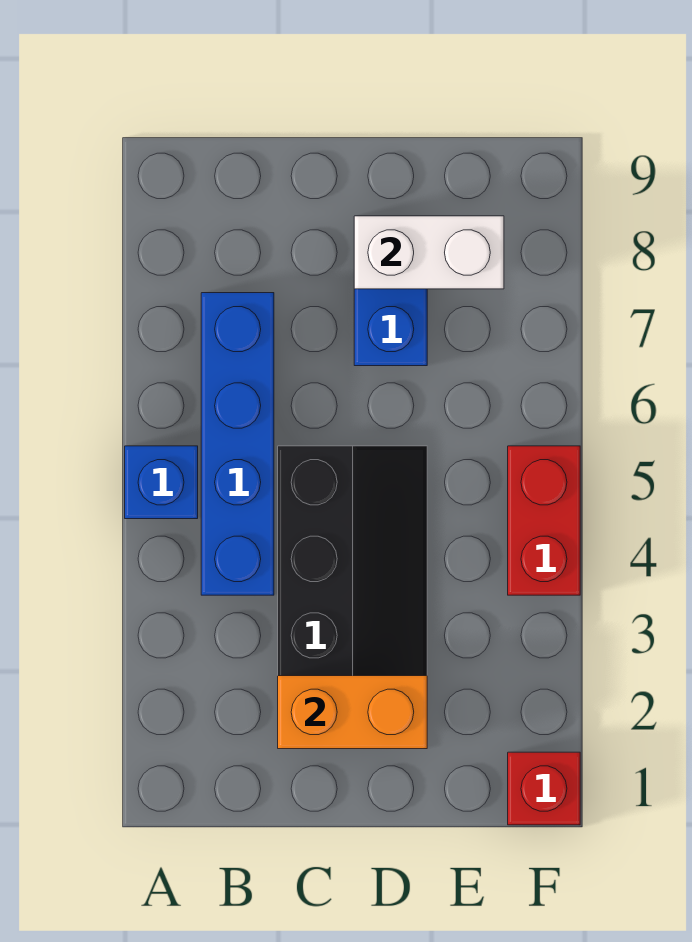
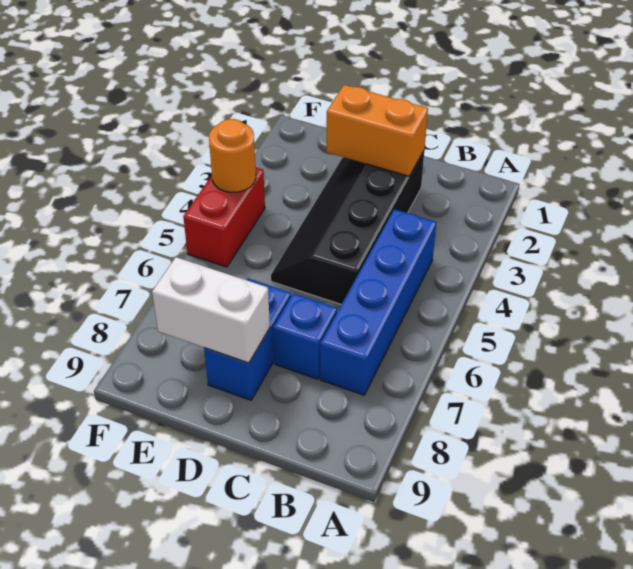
blue 1x1 brick [125,446,198,519] -> blue 1x1 brick moved to [273,293,337,379]
red 1x1 brick [508,752,580,825] -> none
none -> orange 1x1 round brick [209,119,256,192]

